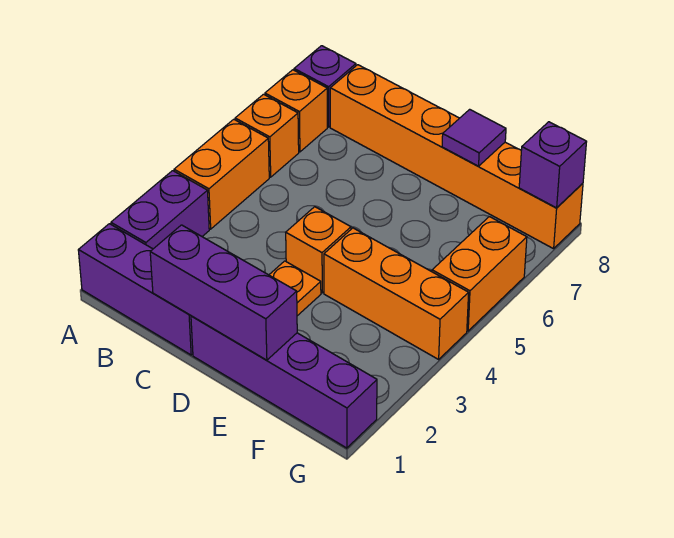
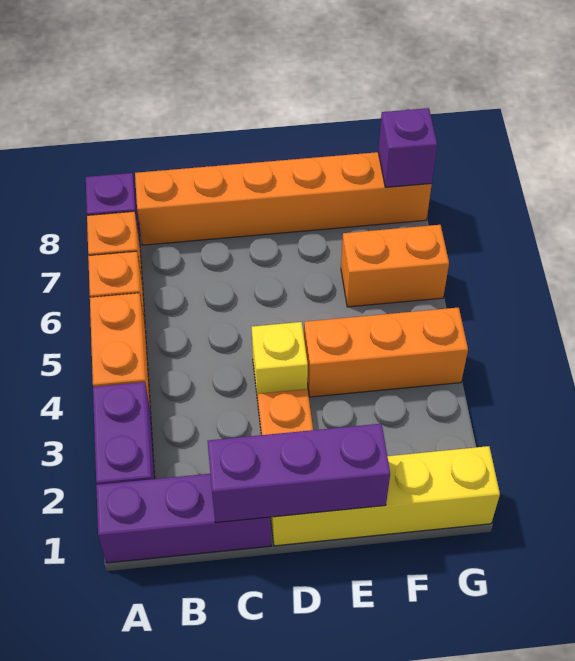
purple 1x4 brick [191,316,377,448] -> yellow 1x4 brick [271,446,500,546]
orange 1x1 brick [286,207,351,293] -> yellow 1x1 brick [252,322,308,401]
purple 1x1 tile [442,109,506,166] -> none
orange 1x2 brick [432,217,527,331] -> orange 1x2 brick turned to [341,225,449,307]

